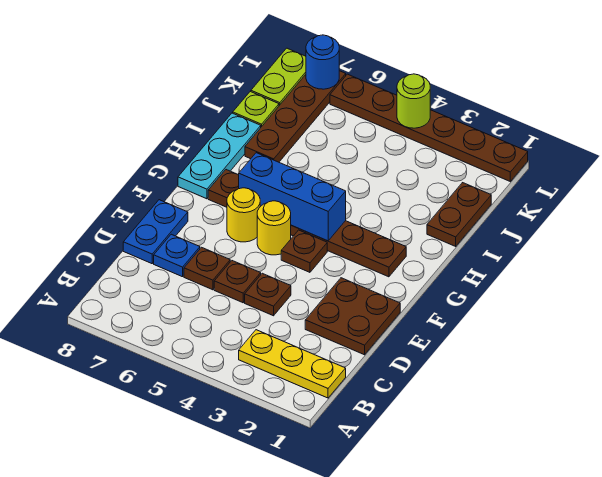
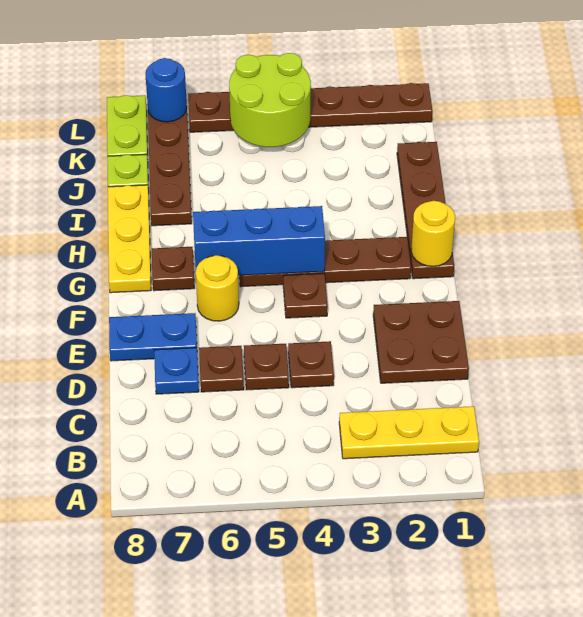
blue 1x2 plate [123,200,188,264] -> blue 1x2 plate turned to [109,313,197,361]
yellow 1x1 round brick [257,201,291,255] -> yellow 1x1 round brick moved to [411,201,455,266]
cyan 1x3 plate [178,113,261,199] -> yellow 1x3 plate [108,185,151,293]
brown 1x2 plate [427,183,491,246] -> brown 1x4 plate [397,142,454,279]
lime 1x1 round brick [397,74,430,128] -> lime 2x2 round brick [229,53,311,147]

